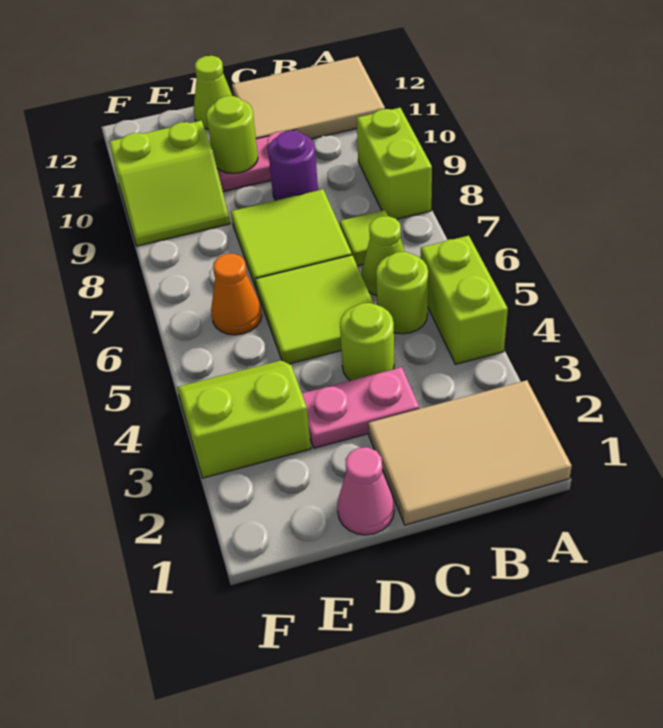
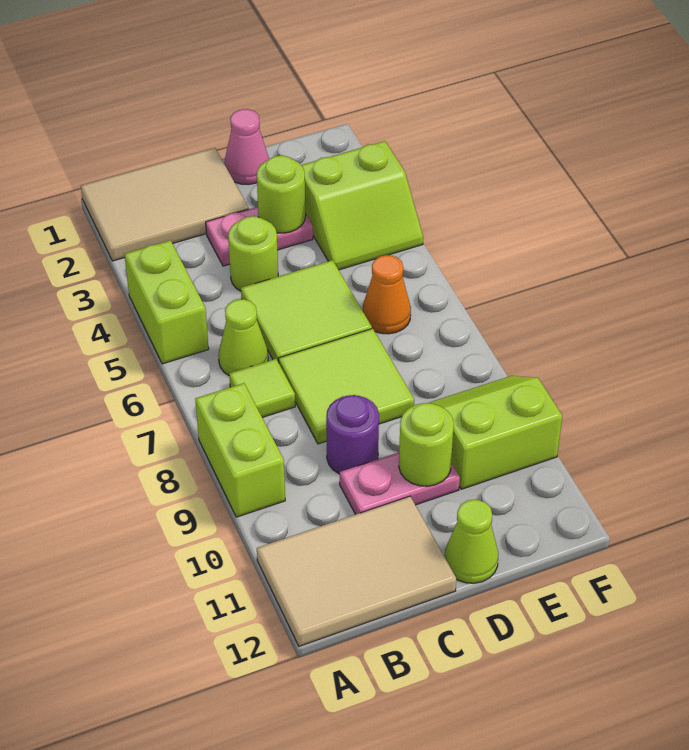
lime 1x1 round brick [376,252,428,334] -> lime 1x1 round brick moved to [257,155,306,233]

